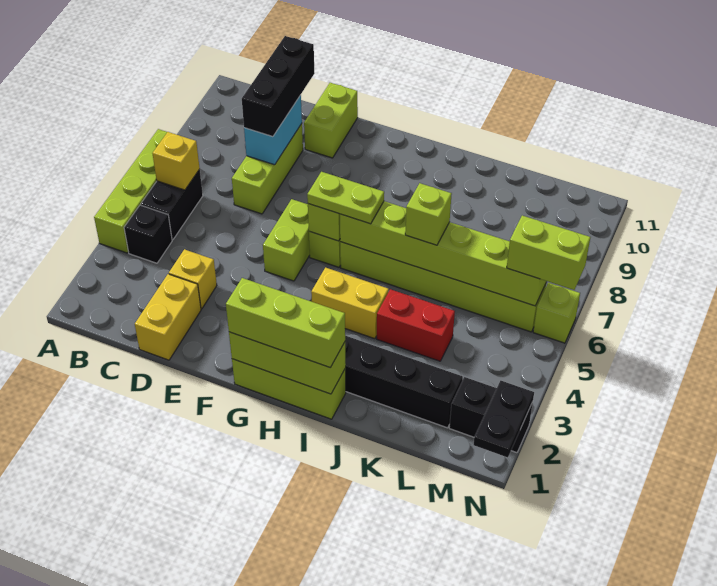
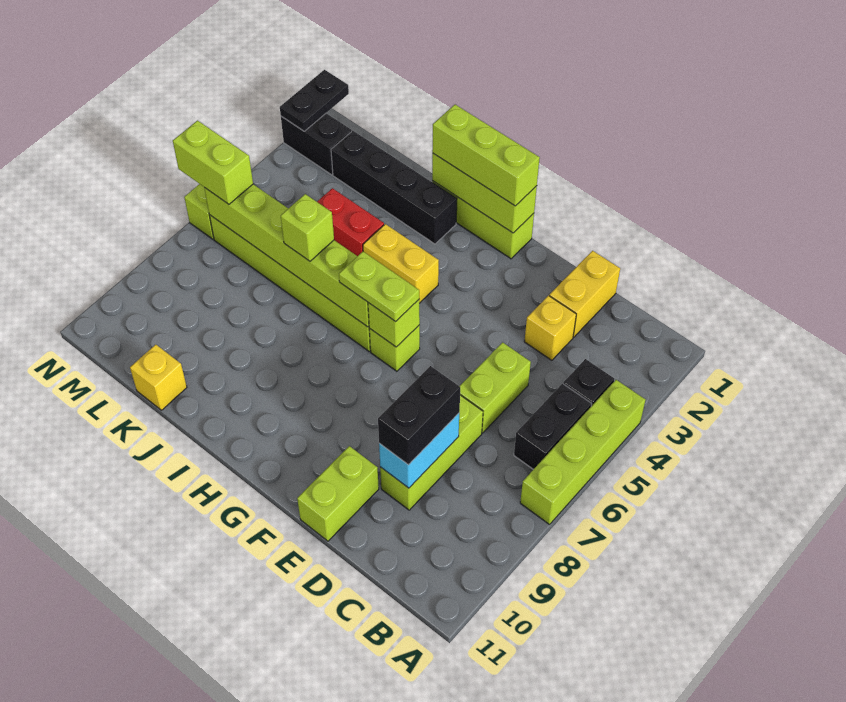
yellow 1x1 brick [152,132,200,190] -> yellow 1x1 brick moved to [130,345,187,410]
black 1x3 brick [242,36,315,137] -> black 1x2 brick [378,366,460,465]
lime 1x2 brick [263,199,310,281] -> lime 1x2 brick moved to [460,342,531,433]

